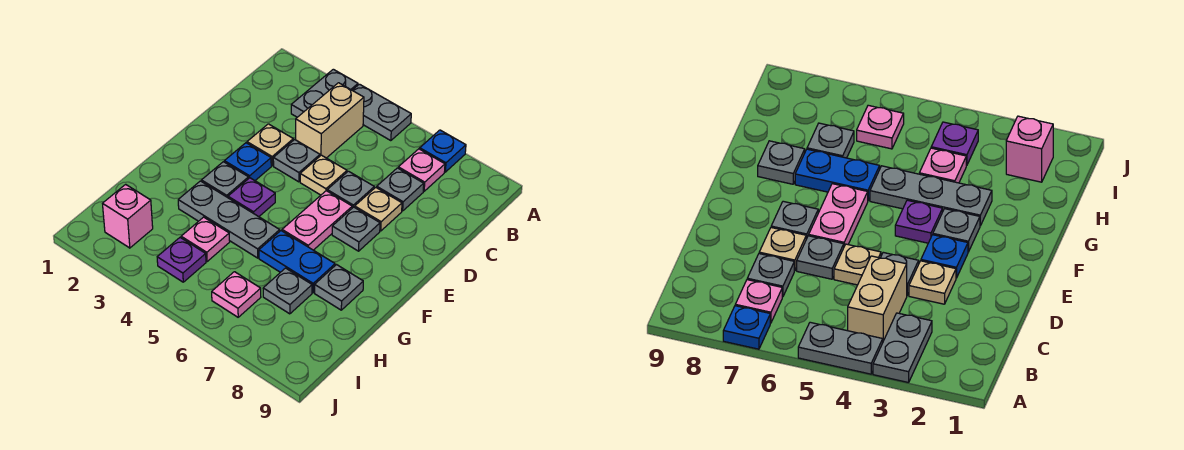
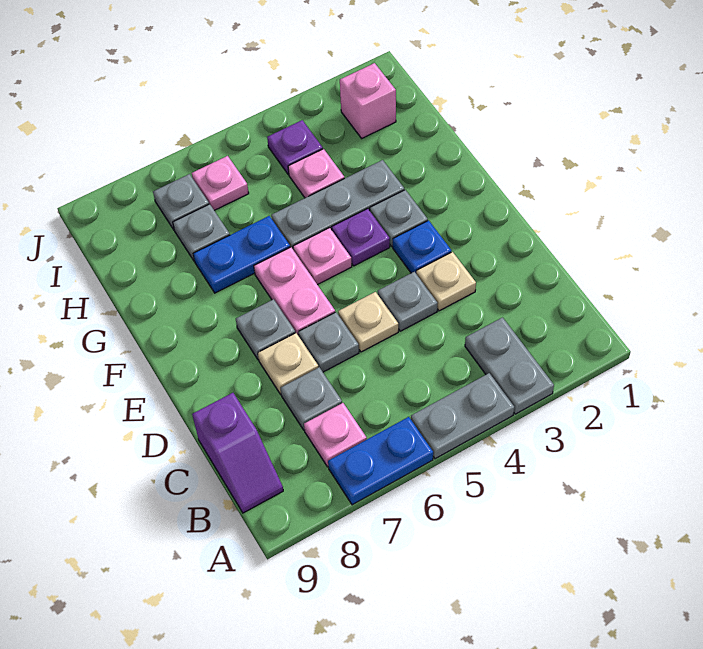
blue 1x1 plate [420,130,466,172] -> blue 1x2 plate [328,417,433,505]
tan 1x2 brick [296,83,364,158] -> none
none -> purple 1x2 slope [192,393,283,513]
none -> pink 1x1 plate [293,228,352,285]
grey 1x1 plate [315,265,363,310] -> grey 1x1 plate moved to [153,174,209,229]

